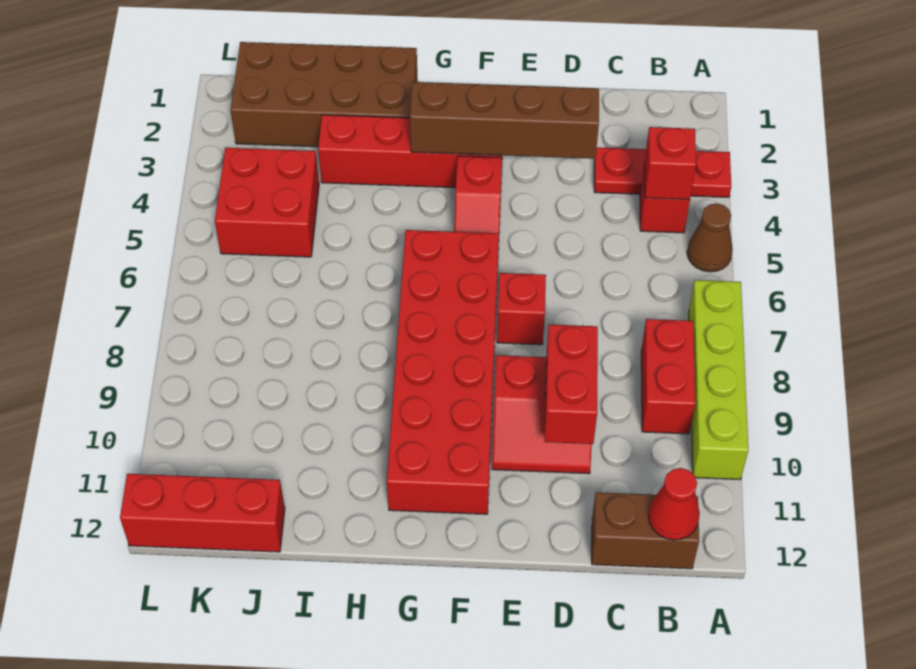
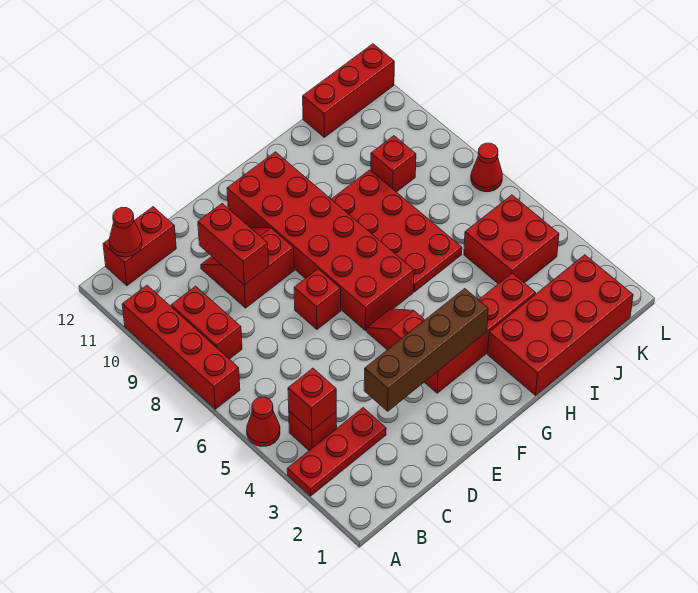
brown 1x1 cone [687,203,733,272] -> red 1x1 cone [247,397,280,446]
lime 1x4 brick [689,280,748,479] -> red 1x4 brick [122,285,240,409]
brown 1x2 brick [592,492,699,569] -> red 1x2 brick [103,207,176,286]
brown 2x4 brick [231,42,418,147] -> red 2x4 brick [488,255,633,395]
none -> red 2x4 plate [331,170,462,292]
none -> red 1x1 brick [371,136,416,192]
none -> red 1x1 cone [471,143,502,192]

